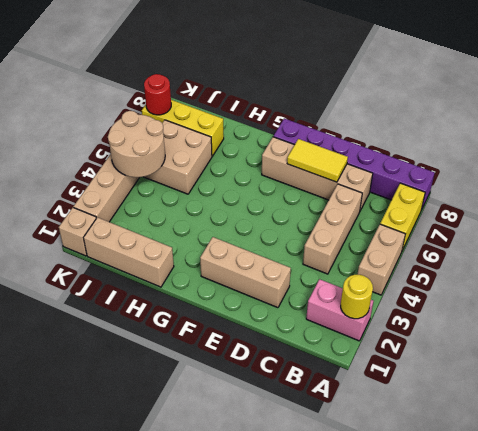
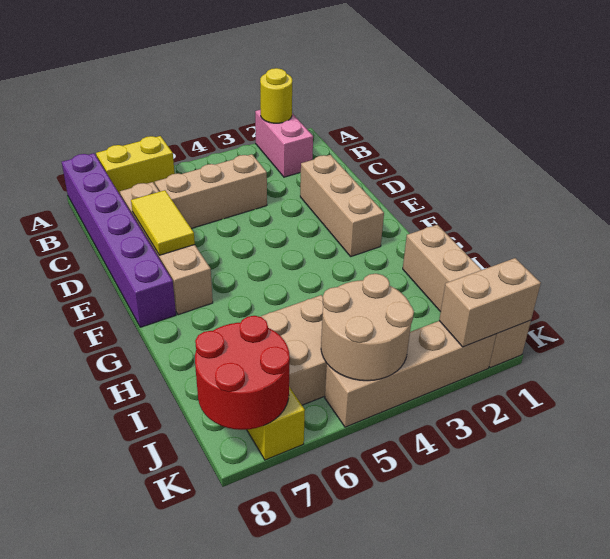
tan 1x2 brick [357,224,405,295] -> tan 1x2 brick moved to [439,258,541,347]
red 1x1 round brick [144,74,171,115] -> red 2x2 round brick [195,316,290,430]

